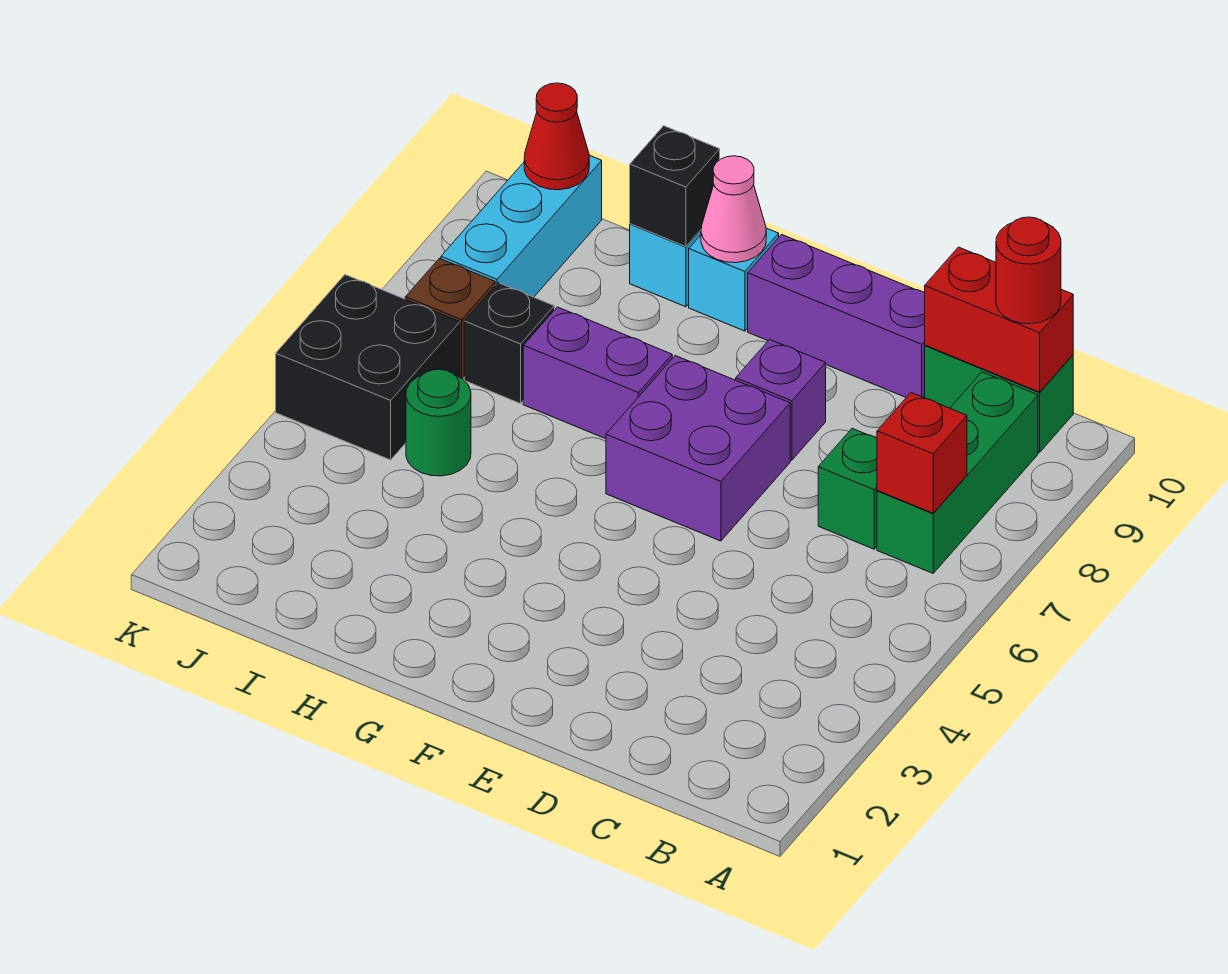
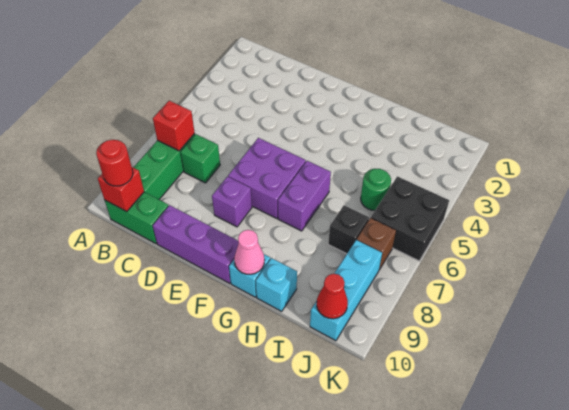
red 1x2 brick [925,247,1073,392] -> red 1x1 brick [98,167,144,211]
purple 1x2 brick [523,307,672,439] -> purple 1x2 brick turned to [278,161,331,231]
black 1x1 brick [630,126,720,247] -> none

